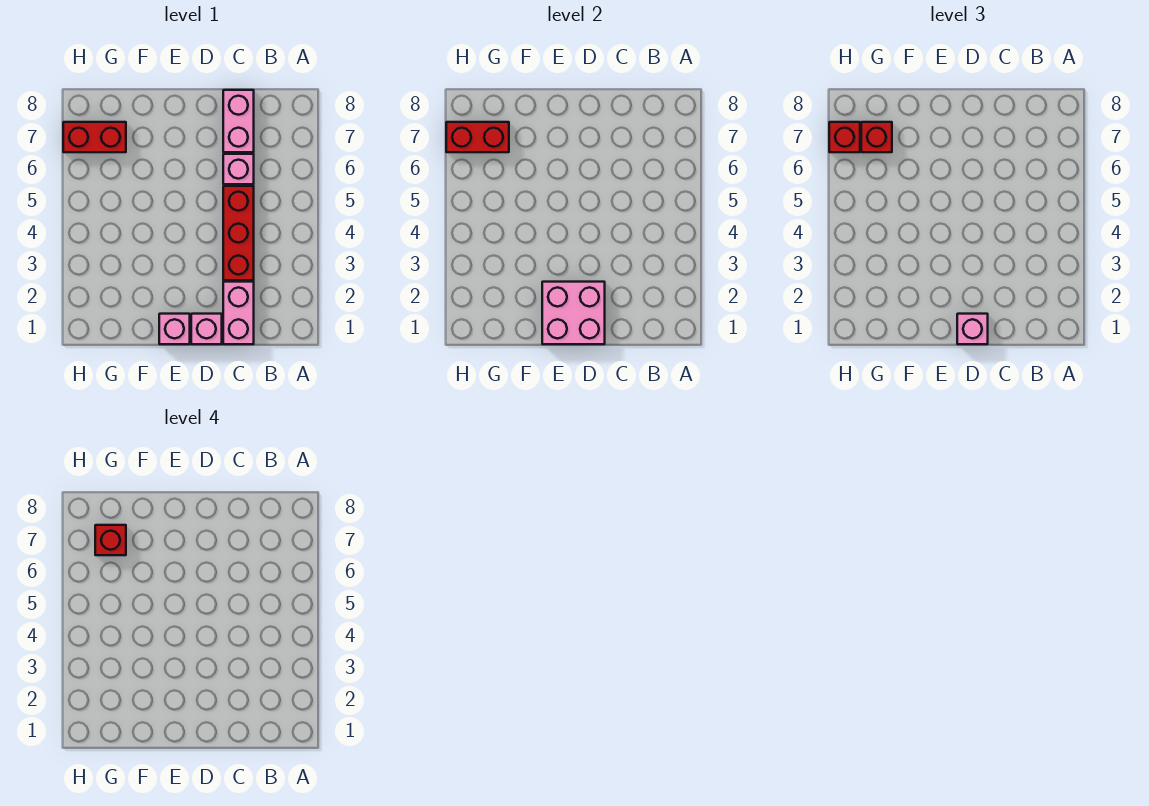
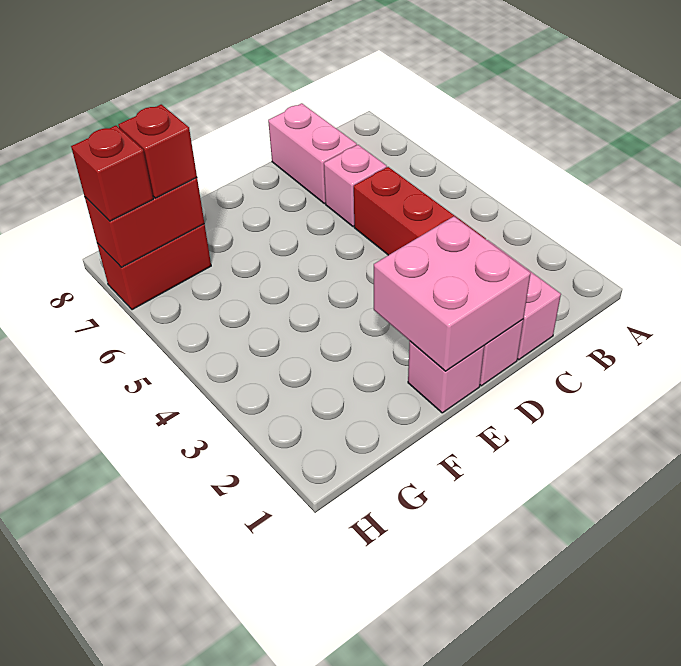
pink 1x1 brick [957,314,988,344] -> none
red 1x1 brick [95,525,126,555] -> none

